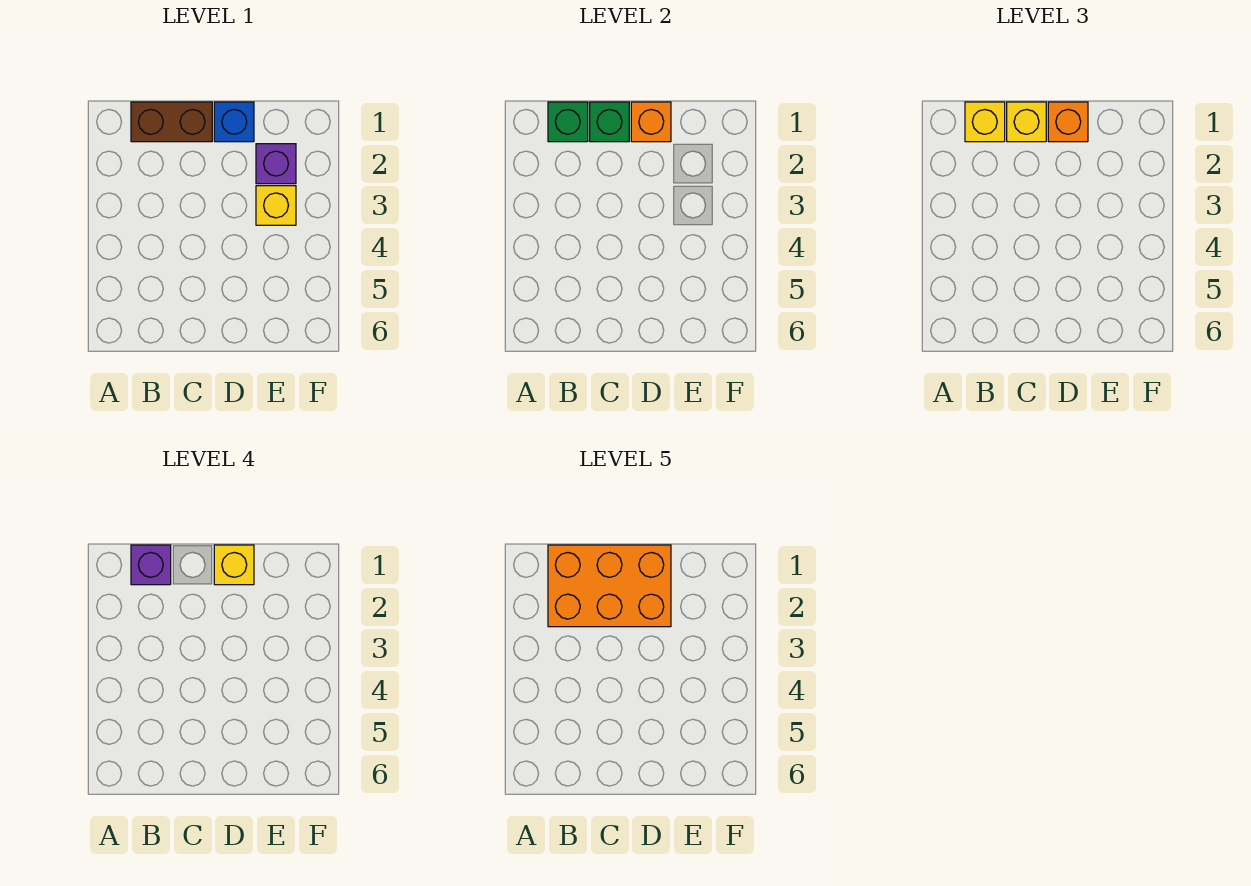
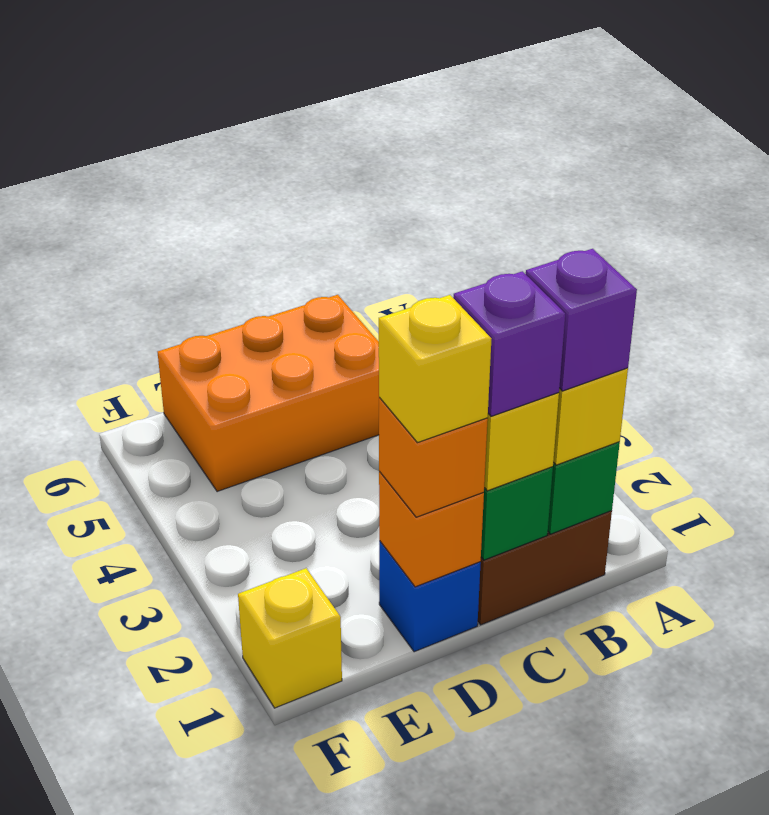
orange 2x3 brick [548,545,671,627] -> orange 2x3 brick moved to [158,295,379,492]
purple 1x1 brick [256,144,296,184] -> purple 1x1 brick moved to [453,271,565,416]
yellow 1x1 brick [256,186,296,225] -> yellow 1x1 brick moved to [238,568,342,708]

